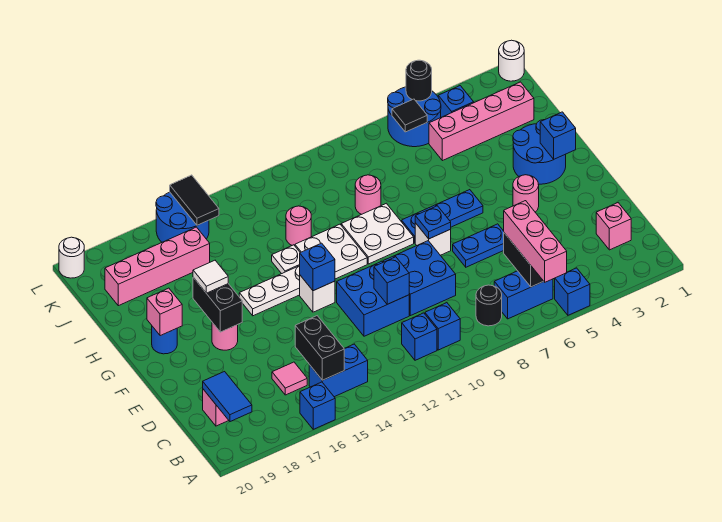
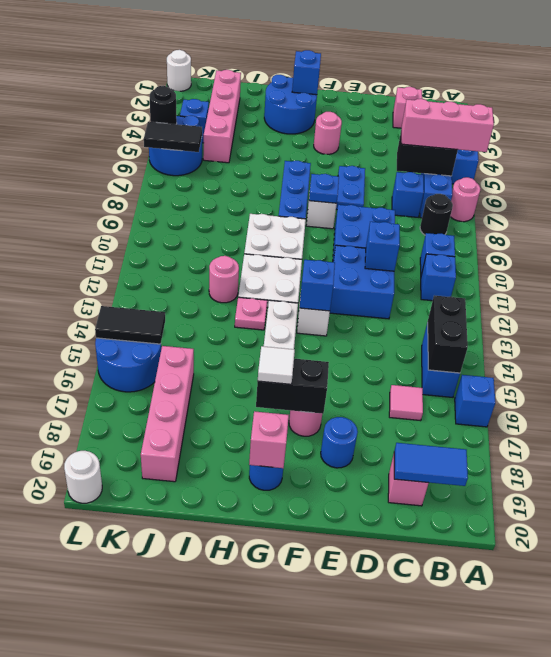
black 1x2 brick [295,316,344,380] -> black 1x2 brick turned to [428,295,468,373]
none -> blue 1x1 brick [392,172,424,217]
none -> blue 1x1 round brick [321,417,358,468]
white 1x1 plate [272,245,300,274] -> pink 1x1 plate [235,297,267,330]
pink 1x1 round brick [355,175,381,214] -> pink 1x1 round brick moved to [450,177,480,222]
black 1x1 tile [392,99,427,132] -> black 1x2 tile [144,122,202,152]

